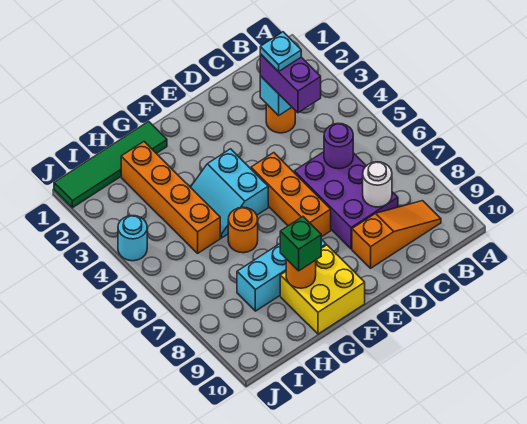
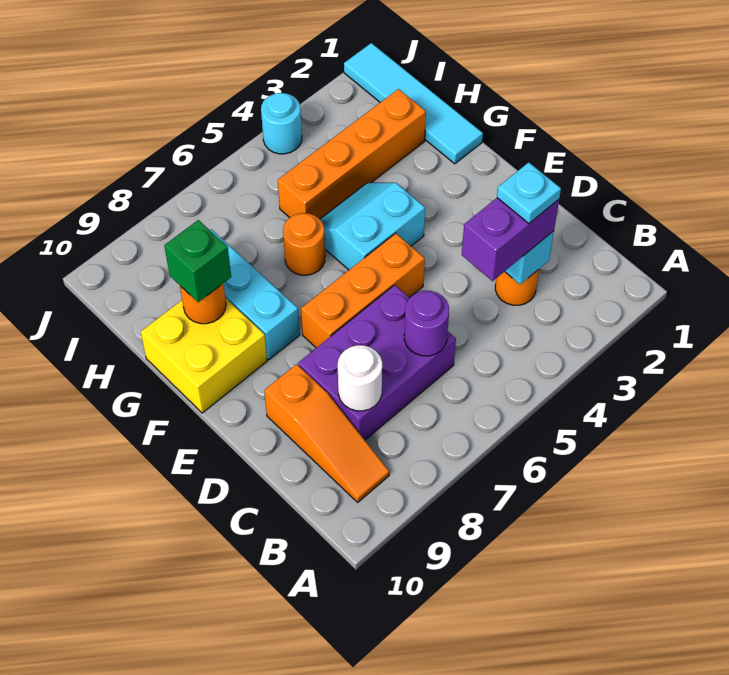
green 1x4 tile [54,121,167,208] -> cyan 1x4 tile [344,43,483,164]

